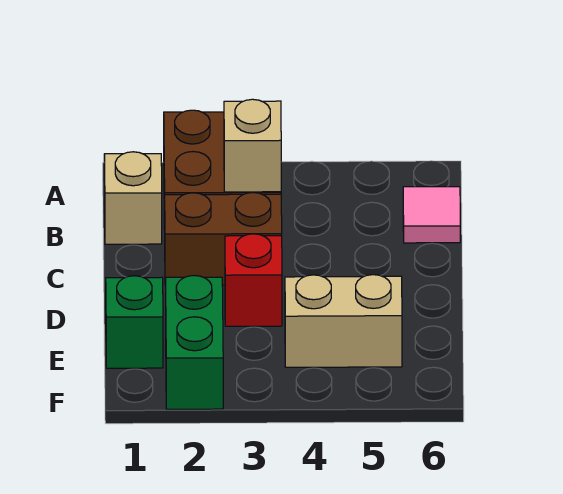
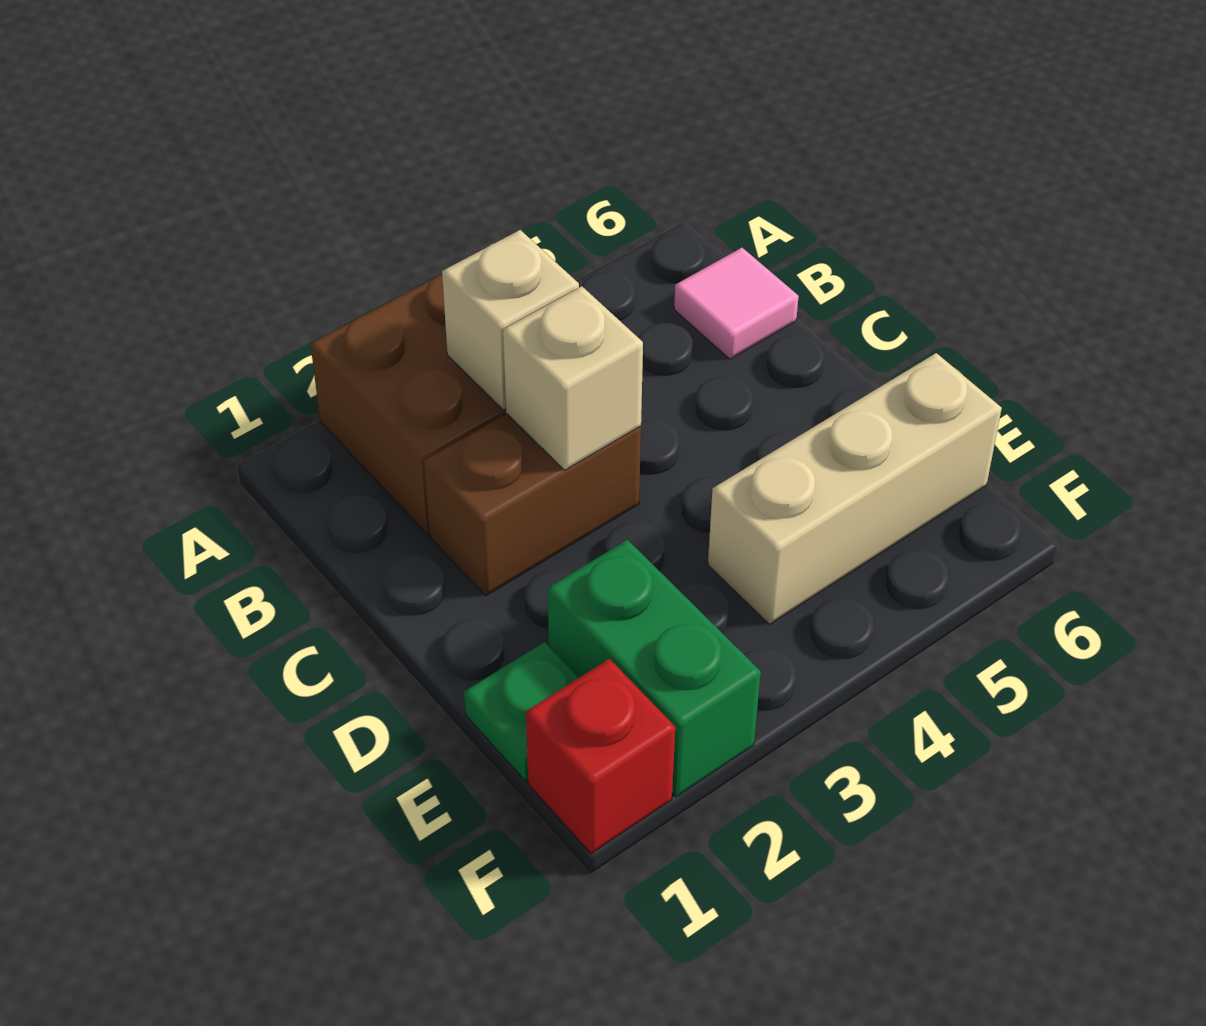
tan 1x1 brick [104,152,162,244] -> tan 1x1 brick moved to [503,286,643,470]
red 1x1 brick [225,234,282,326] -> red 1x1 brick moved to [526,659,675,853]
green 1x1 brick [106,276,163,368] -> green 1x1 plate [464,642,579,781]
tan 1x2 brick [285,275,402,367] -> tan 1x3 brick [708,353,1002,624]

